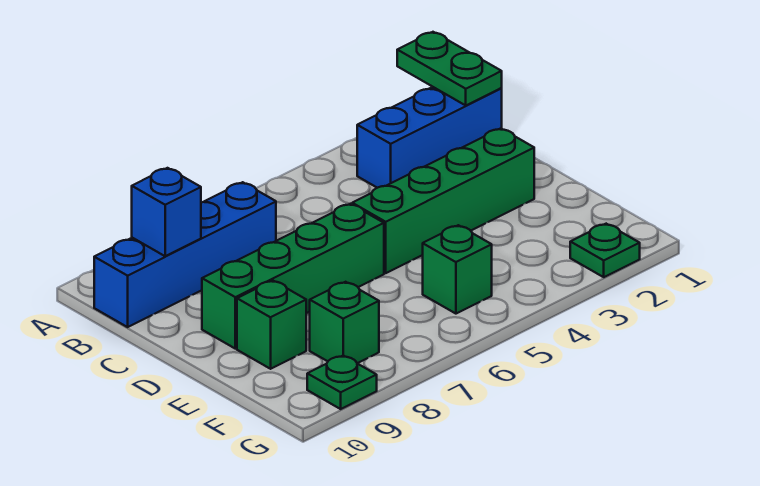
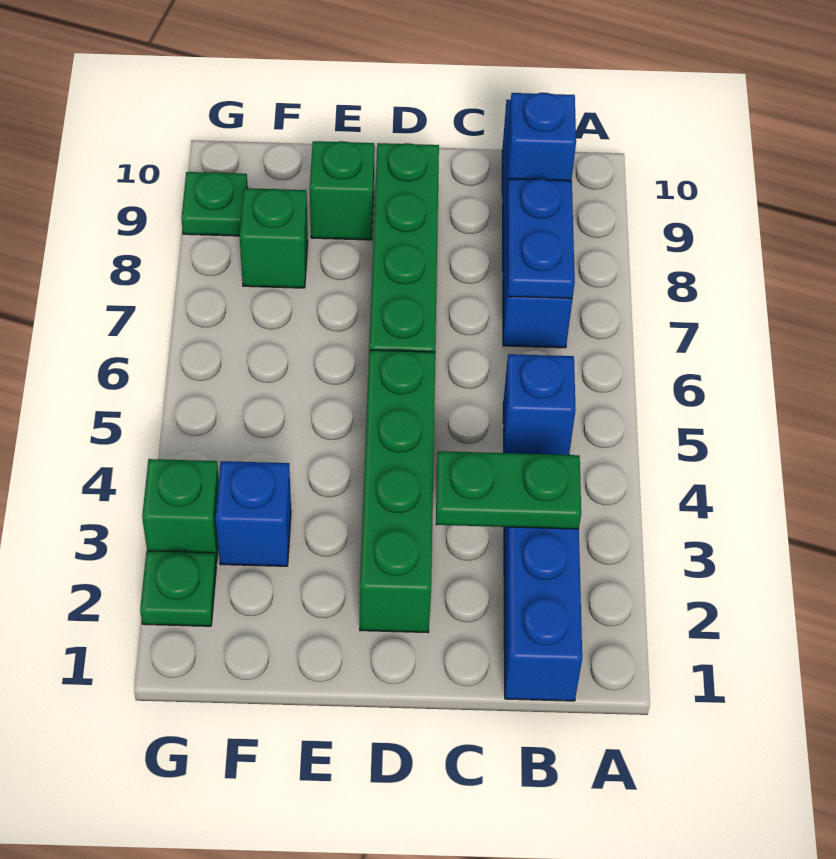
green 1x2 plate [397,32,502,105] -> green 1x2 plate moved to [436,451,581,529]
none -> blue 1x1 brick [503,354,576,455]
none -> blue 1x2 plate [507,179,575,299]
none -> blue 1x1 brick [216,461,291,566]
green 1x1 brick [423,225,492,314] -> green 1x1 brick moved to [142,459,219,564]

